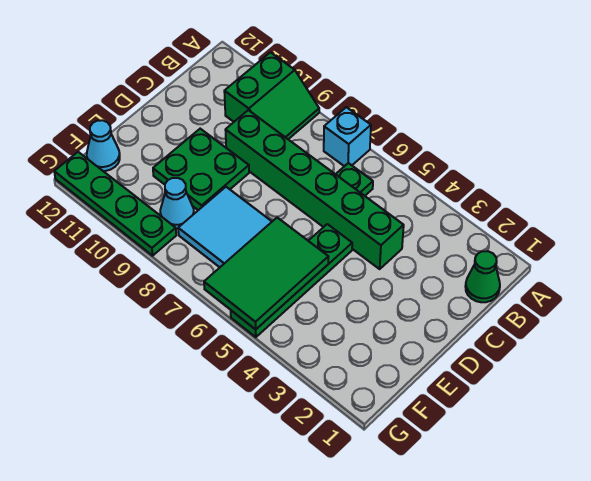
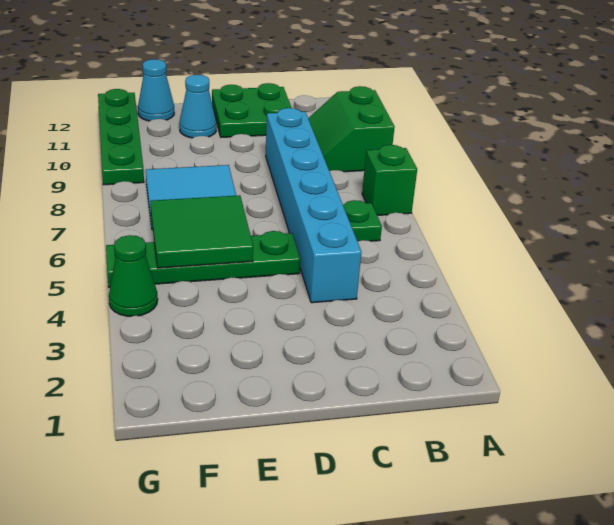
cyan 1x1 brick [324,107,371,166] -> green 1x1 brick [362,145,417,215]
green 2x2 slope [224,52,319,139] -> green 2x2 slope turned to [308,86,395,172]
green 1x1 cone [465,251,500,302] -> green 1x1 cone moved to [109,235,158,316]
green 1x6 brick [226,110,404,269] -> cyan 1x6 brick [266,108,361,303]
green 2x2 plate [153,129,249,210] -> green 2x2 plate moved to [212,83,291,137]
green 2x3 tile [204,218,328,329] -> green 2x2 tile [151,195,253,268]
cyan 1x1 cone [160,178,194,229] -> cyan 1x1 cone moved to [179,75,216,138]

